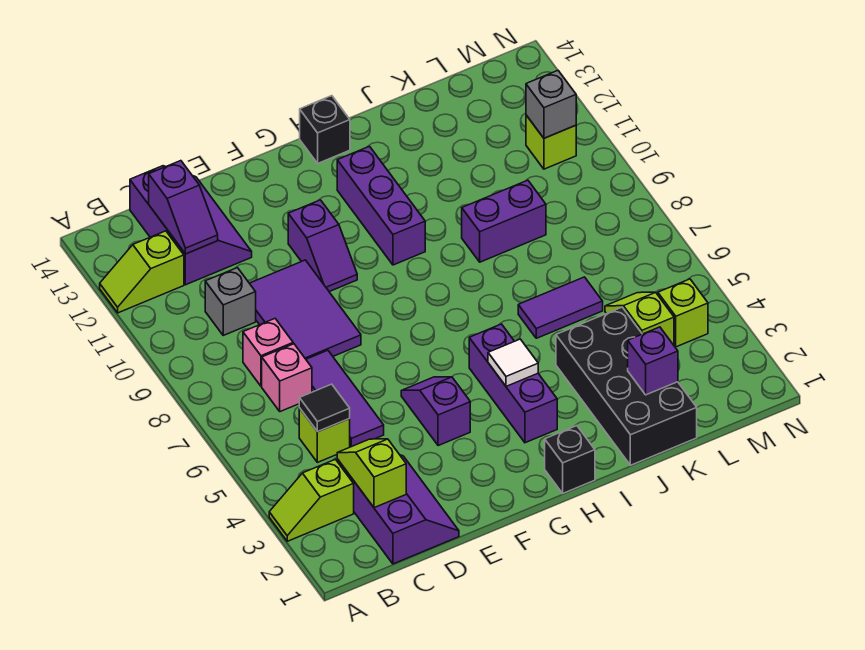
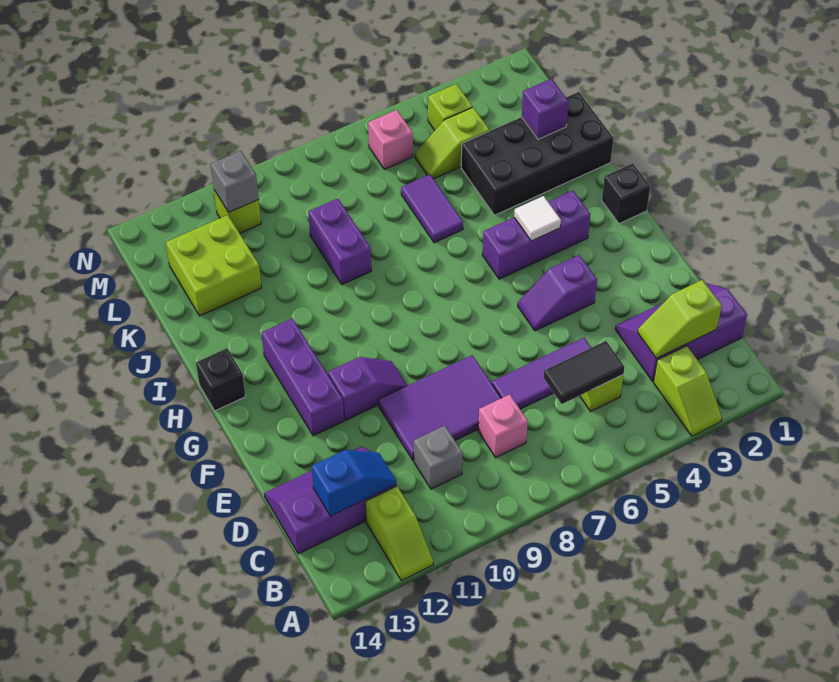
black 1x1 tile [299,384,350,432] -> black 1x2 tile [543,341,625,404]
pink 1x1 brick [262,344,312,412] -> pink 1x1 brick moved to [368,110,413,169]
purple 1x2 slope [149,161,218,254] -> blue 1x2 slope [312,450,396,516]
purple 1x3 brick [337,146,425,265] -> purple 1x3 brick turned to [262,318,344,436]
none -> lime 2x2 brick [166,215,261,316]

